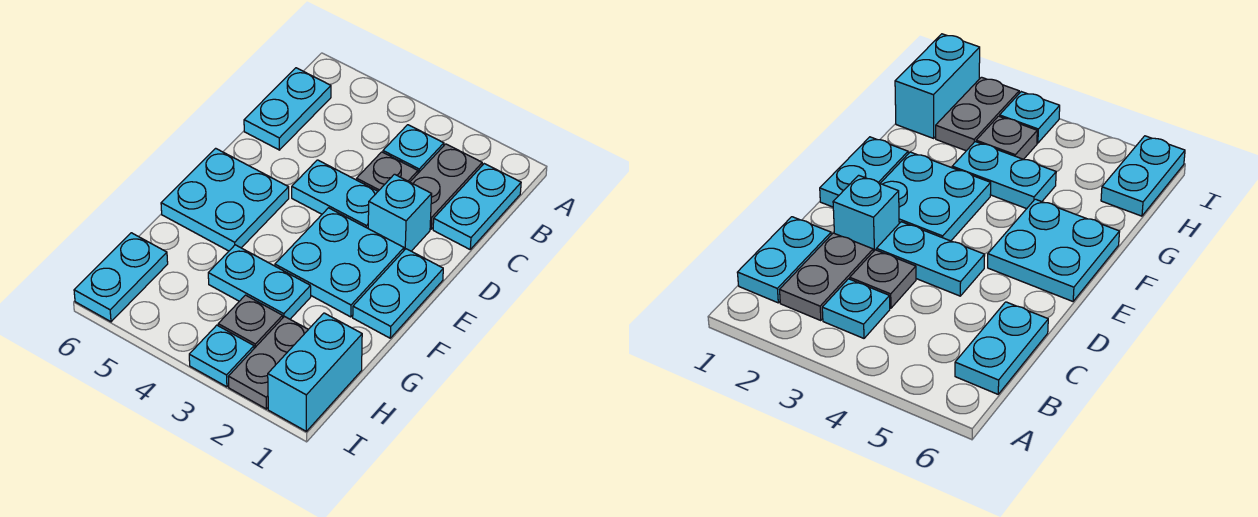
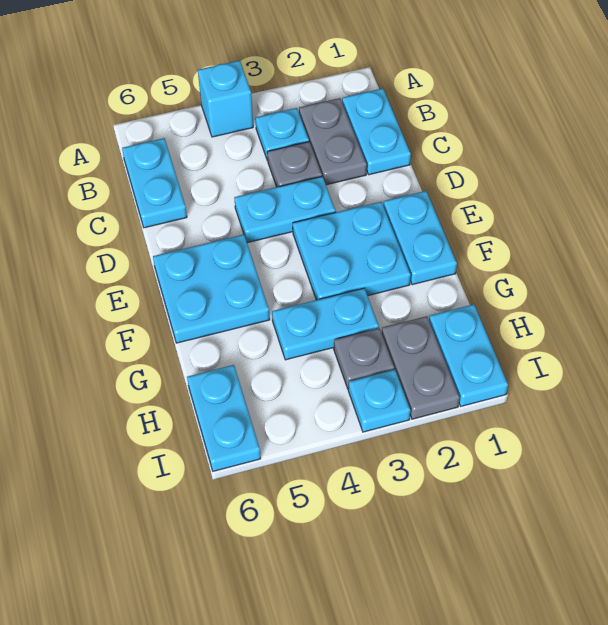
cyan 1x1 brick [368,174,432,251] -> cyan 1x1 brick moved to [198,60,253,137]
cyan 1x2 brick [268,313,362,431] -> cyan 1x2 plate [429,304,508,406]

